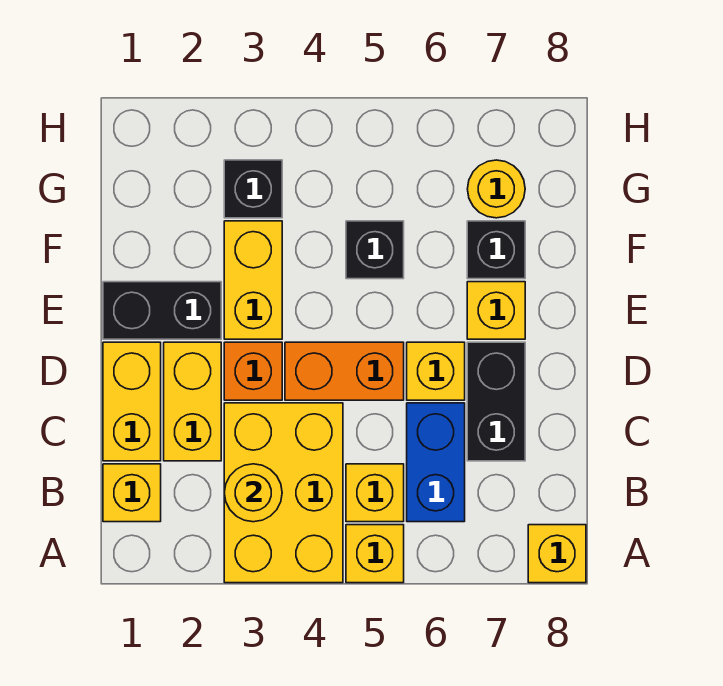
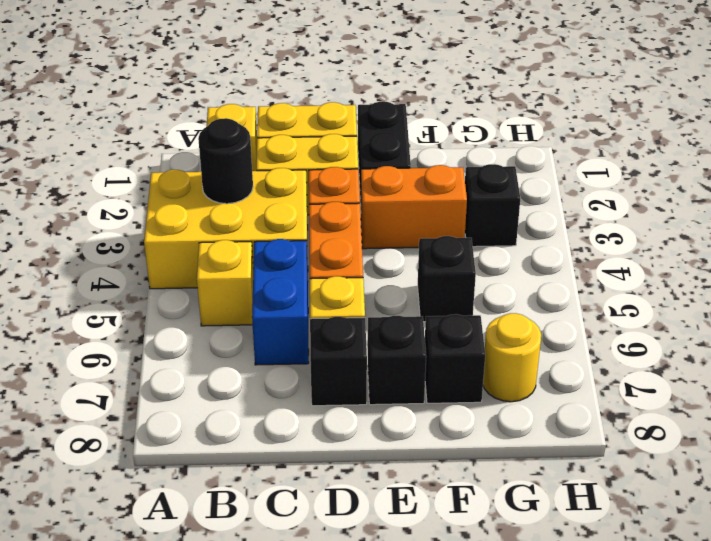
yellow 1x1 brick [346,525,404,583] -> none
yellow 1x1 brick [528,525,586,583] -> none
yellow 1x1 round brick [224,464,282,522] -> black 1x1 round brick [198,118,253,204]
blue 1x2 brick [407,403,465,522] -> blue 1x2 brick turned to [252,239,309,365]
black 1x2 brick [467,342,525,461] -> black 1x1 brick [310,317,367,406]
yellow 1x2 brick [224,221,282,339] -> orange 1x2 brick [361,165,467,249]
yellow 1x1 brick [467,282,525,339] -> black 1x1 brick [368,316,426,405]

